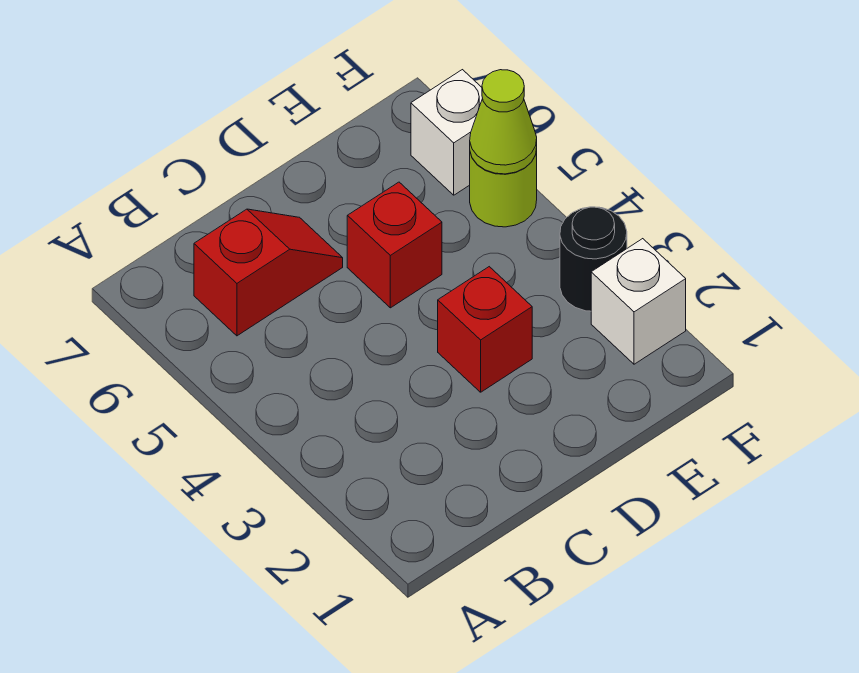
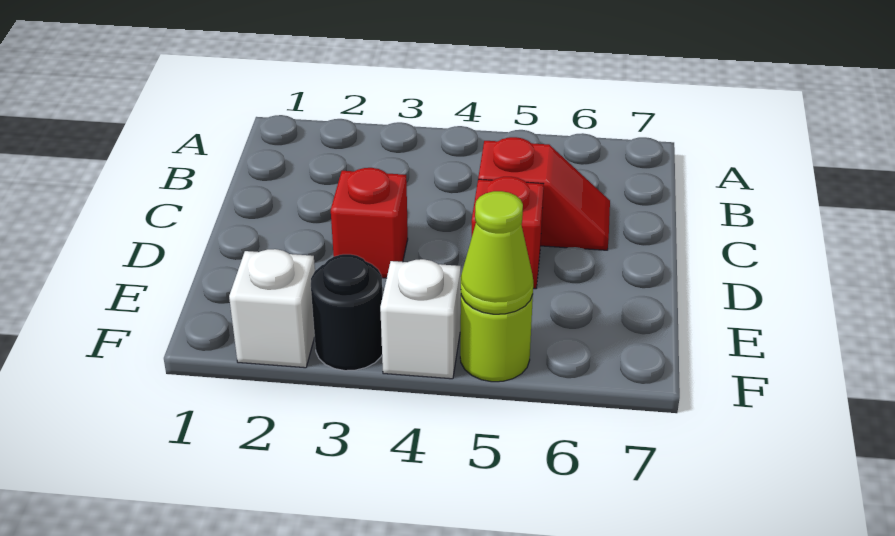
red 1x2 slope [194,209,343,336] -> red 1x2 slope turned to [478,137,610,250]
white 1x1 brick [411,70,483,195] -> white 1x1 brick moved to [380,259,461,379]

